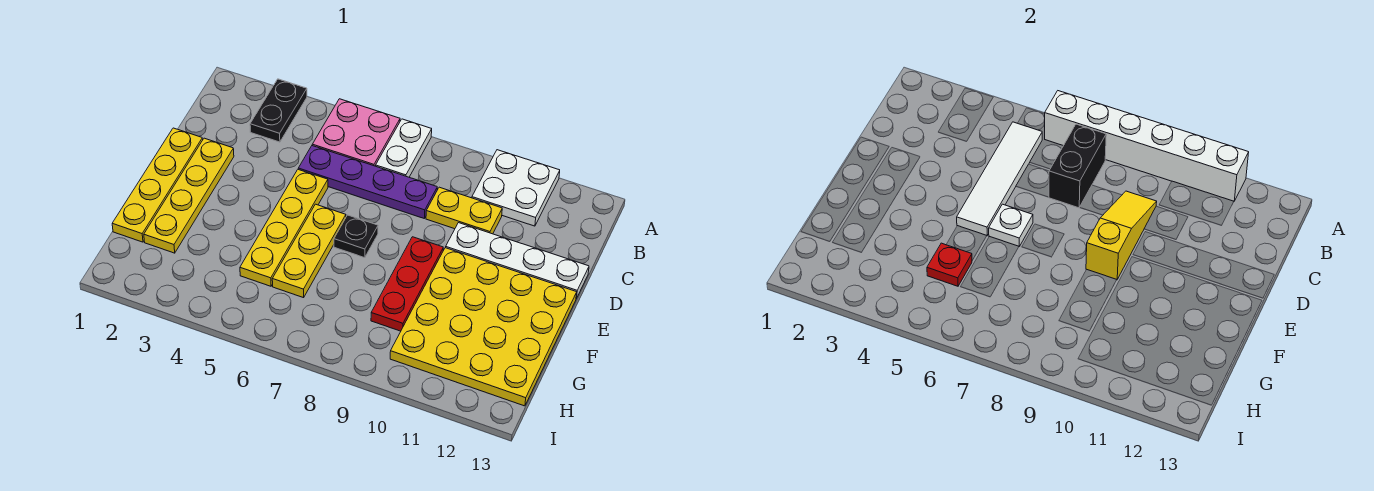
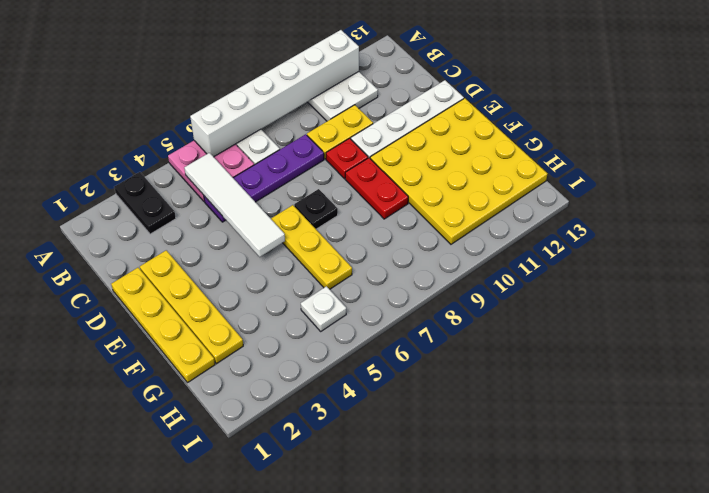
black 1x2 brick [1049,124,1106,208] -> none
yellow 1x3 slope [1086,191,1157,279] -> none
yellow 1x4 plate [240,170,328,286] -> none
white 1x1 plate [989,204,1033,246] -> white 1x1 plate moved to [301,286,346,331]
red 1x3 plate [371,237,443,331] -> red 1x2 plate [345,158,408,219]
red 1x1 plate [927,243,972,286] -> red 1x1 plate moved to [326,138,368,179]

